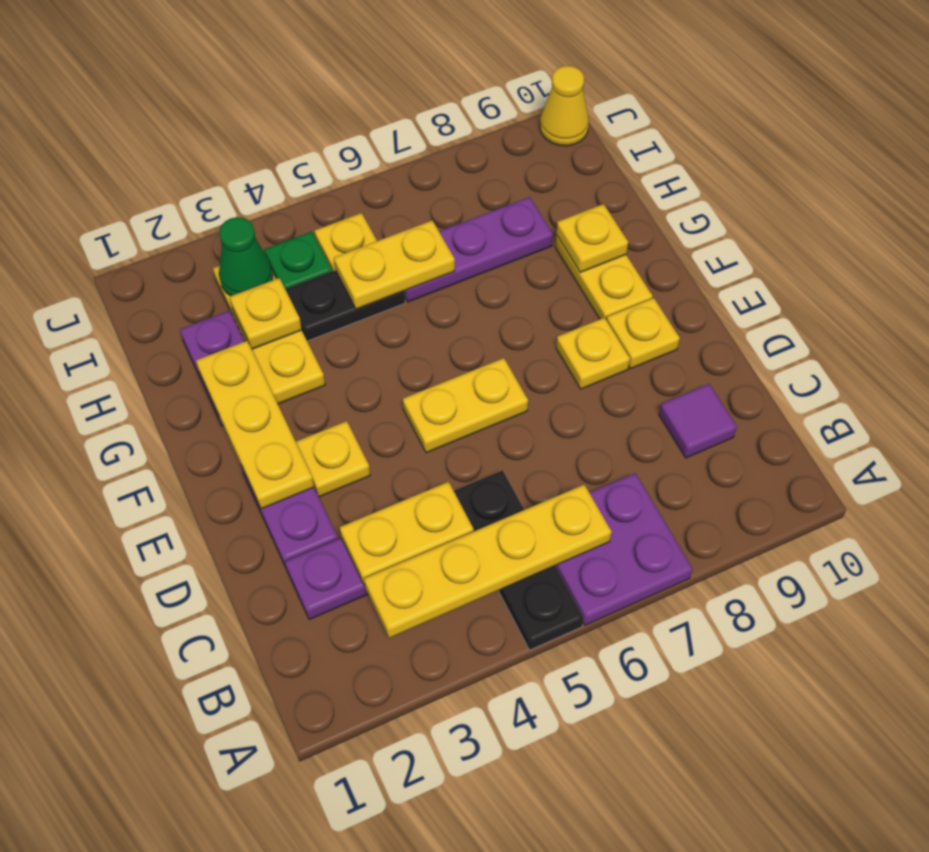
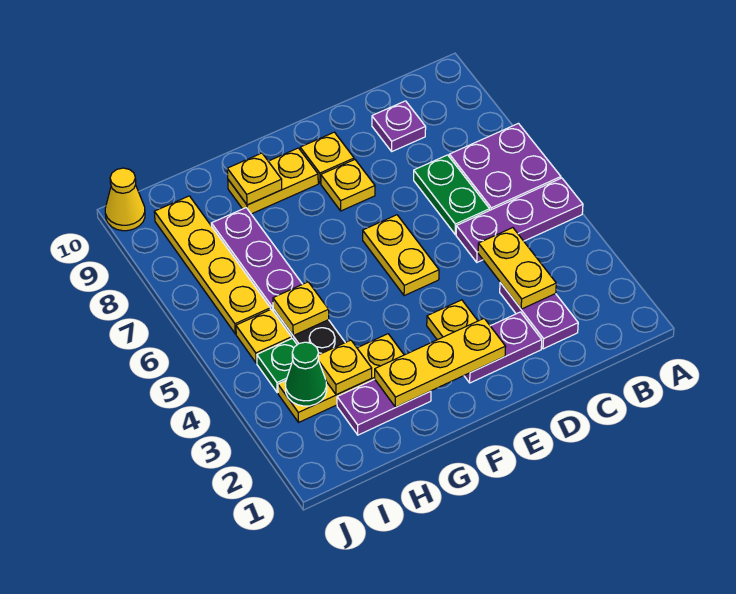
black 1x3 plate [454,470,583,650] -> purple 1x3 plate [456,178,583,262]
yellow 1x4 plate [364,485,611,638] -> yellow 1x4 plate moved to [154,196,270,334]
none -> green 1x2 plate [414,155,490,234]
purple 1x1 tile [659,384,737,458] -> purple 1x1 plate [372,101,426,151]
yellow 1x2 plate [334,220,455,309] -> yellow 1x1 plate [273,282,329,335]

